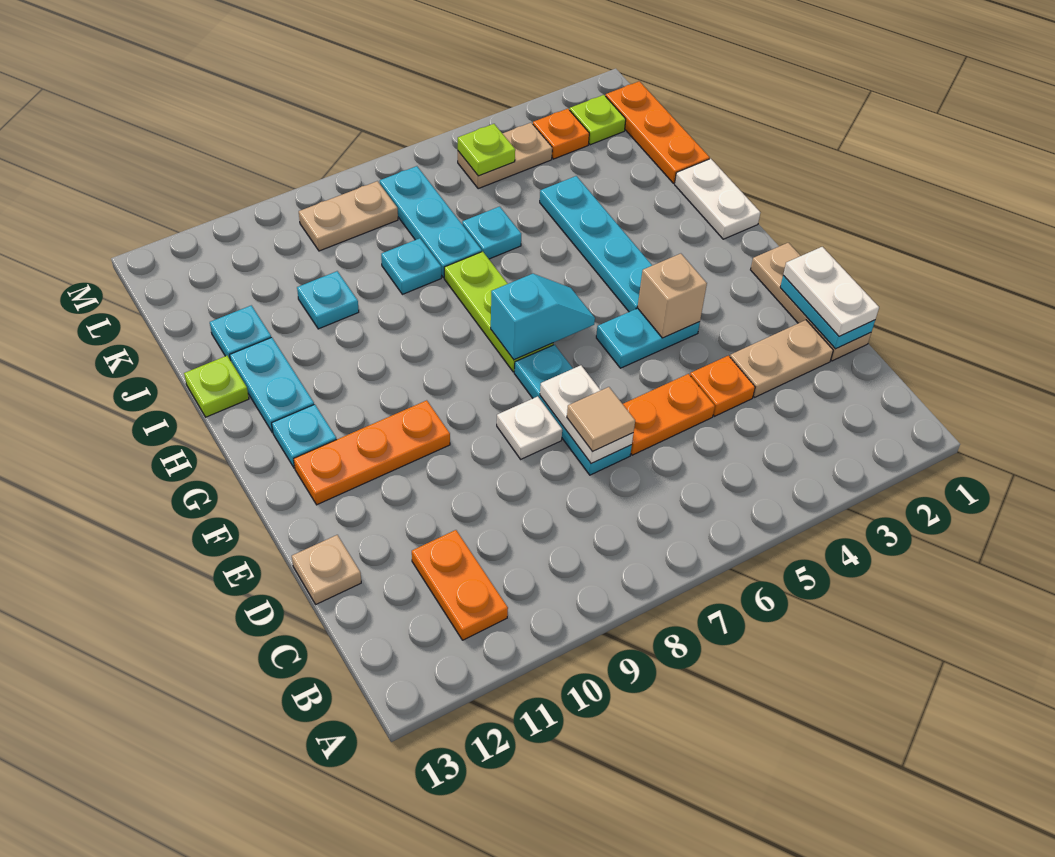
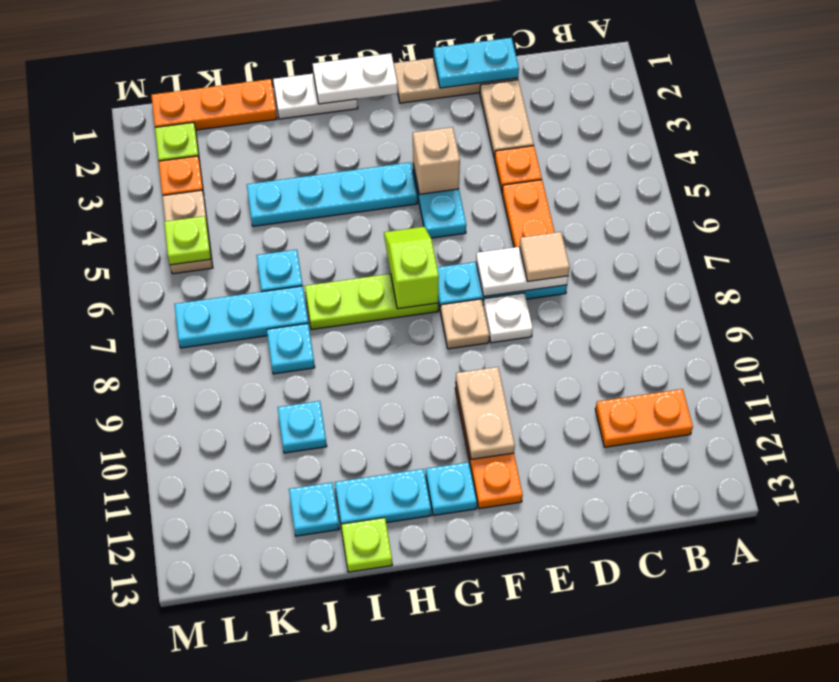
white 1x2 plate [783,247,879,336] -> white 1x2 plate moved to [313,53,398,104]
tan 1x1 plate [292,535,361,604] -> tan 1x1 plate moved to [441,299,489,349]
cyan 1x2 slope [491,274,595,360] -> lime 1x2 slope [384,227,439,309]
tan 1x2 plate [299,181,398,251] -> tan 1x2 plate moved to [456,367,515,459]

